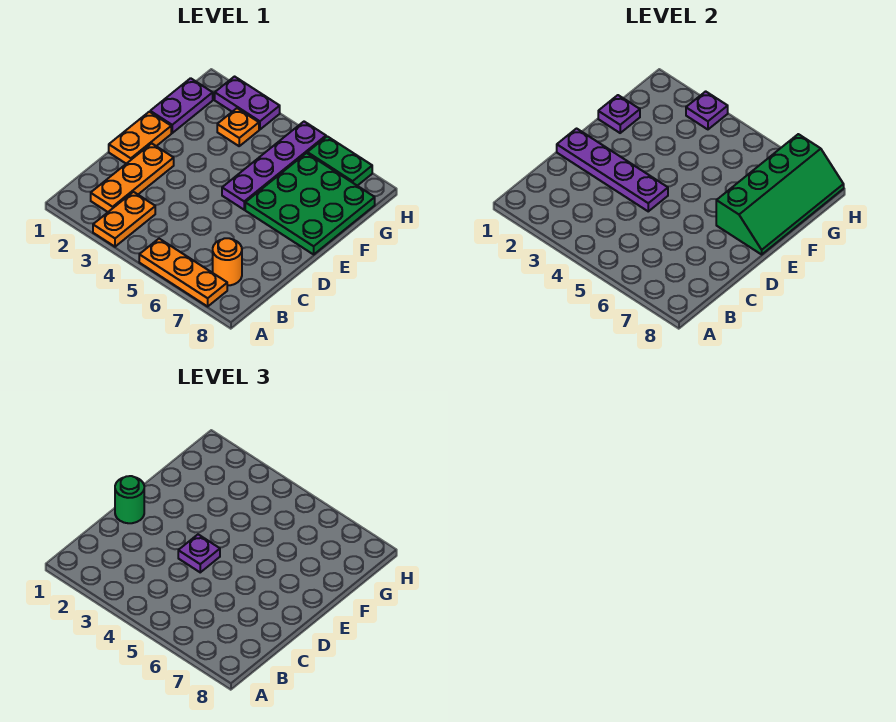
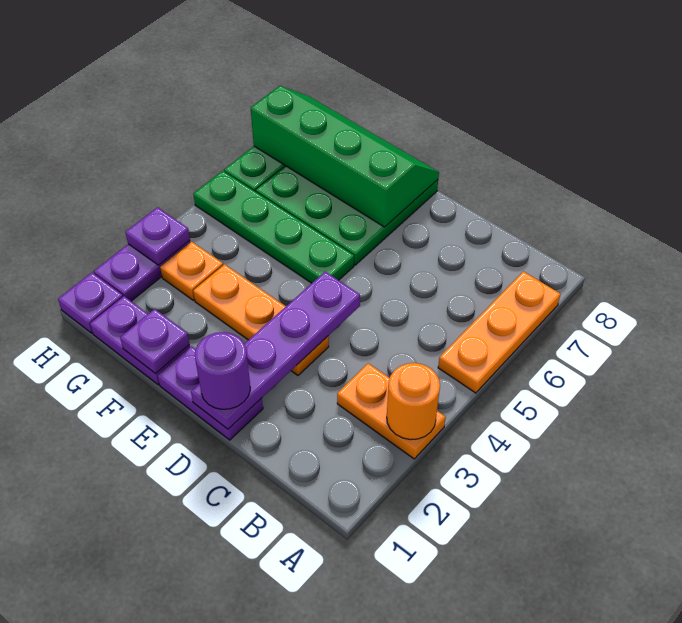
orange 1x3 plate [91,143,174,212] -> orange 1x3 plate moved to [193,264,329,375]
orange 1x1 round brick [213,238,242,286] -> orange 1x1 round brick moved to [387,363,440,440]
orange 1x2 plate [109,112,171,164] -> purple 1x2 plate [158,346,263,440]
green 1x1 round brick [115,476,144,523] -> purple 1x1 round brick [195,332,250,409]
purple 1x1 plate [178,535,220,572] -> purple 1x1 plate moved to [58,273,123,333]
purple 1x4 plate [222,122,326,210] -> green 1x4 plate [193,171,354,283]

